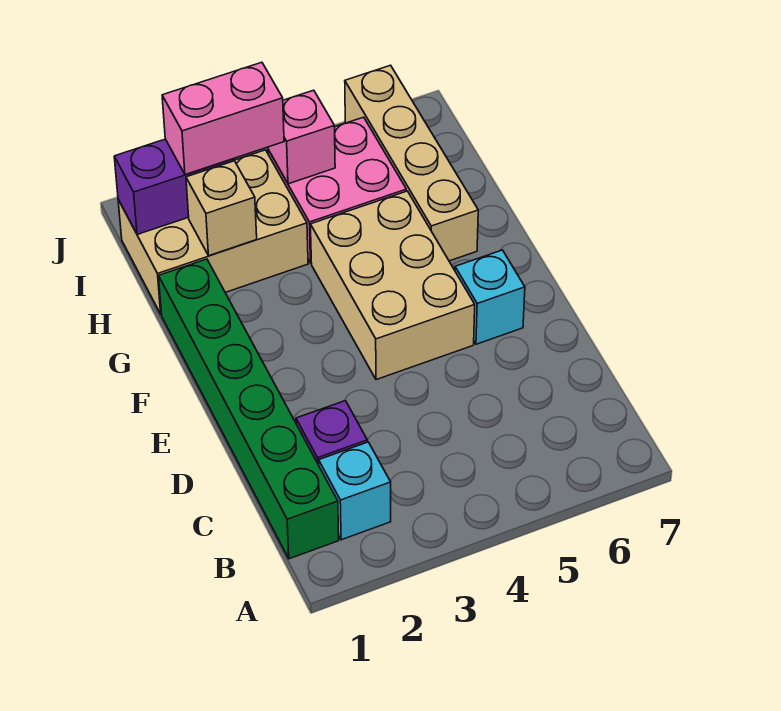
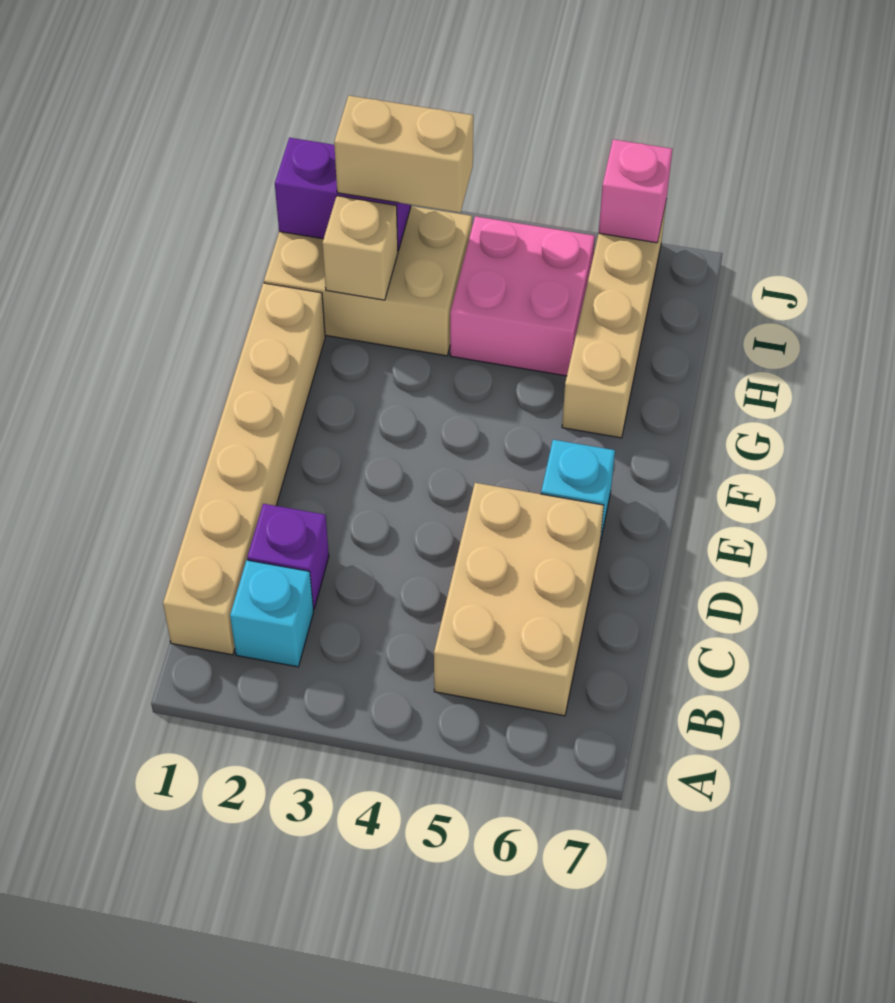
green 1x6 brick [159,259,339,559] -> tan 1x6 brick [163,283,325,655]
tan 2x3 brick [310,191,475,380] -> tan 2x3 brick moved to [434,483,604,716]
pink 1x2 brick [162,62,284,175] -> tan 1x2 brick [334,96,473,213]
pink 1x1 brick [268,90,335,184] -> pink 1x1 brick moved to [599,139,672,243]

